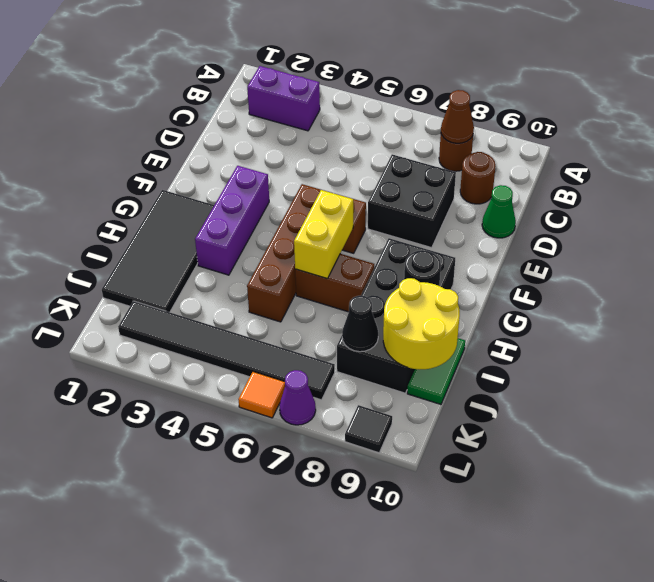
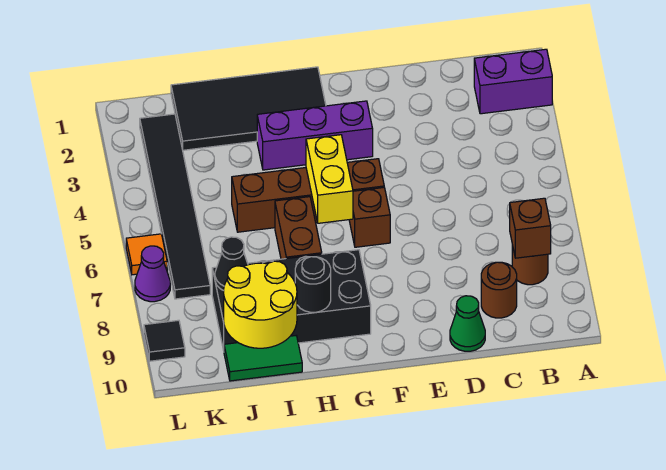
purple 1x2 brick [247,66,320,131] -> purple 1x2 brick turned to [474,49,552,114]
brown 1x1 cone [441,90,474,143] -> brown 1x1 brick [510,198,551,258]
black 2x2 brick [368,154,456,248] -> none
yellow 1x2 brick [294,190,353,279] -> yellow 1x2 brick turned to [306,135,353,223]

